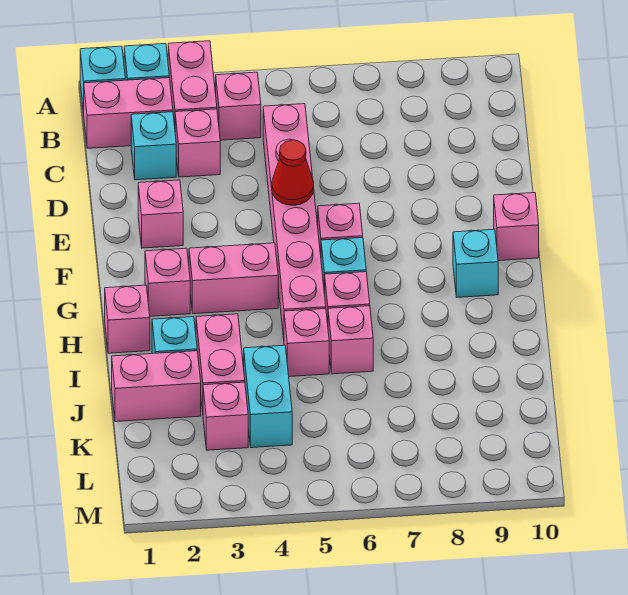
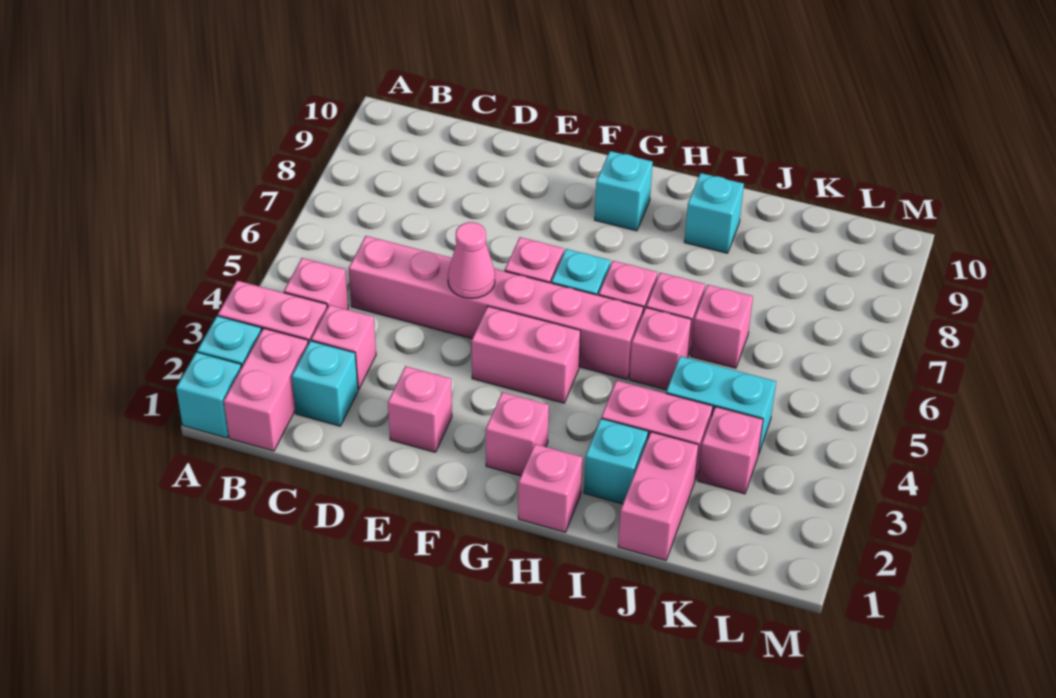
red 1x1 cone [272,140,314,205] -> pink 1x1 cone [448,222,495,299]
pink 1x1 brick [494,193,539,261] -> pink 1x1 brick moved to [691,285,753,368]
pink 1x2 brick [189,243,278,314] -> pink 1x2 brick turned to [472,306,580,403]
none -> cyan 1x1 brick [684,173,744,253]

